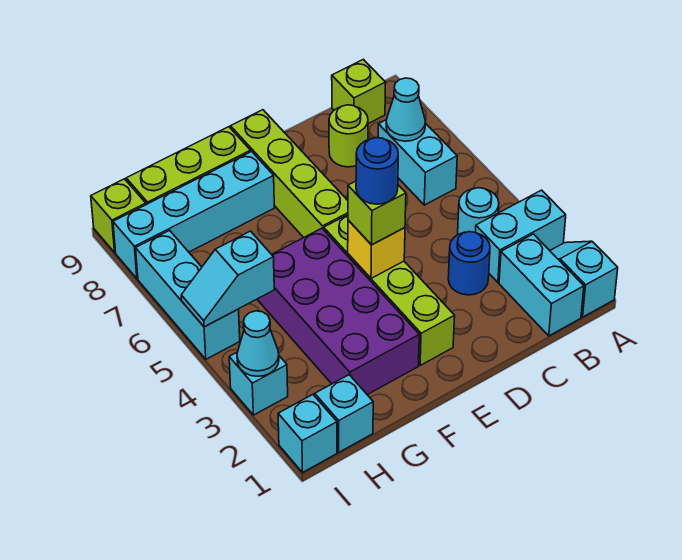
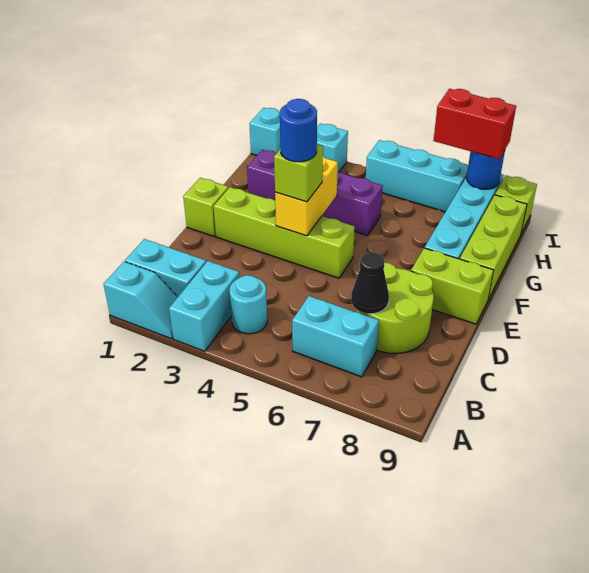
cyan 1x1 cone [386,78,425,141] -> none
lime 1x1 brick [332,59,386,124] -> lime 1x1 brick moved to [183,178,228,237]
blue 1x1 round brick [448,232,490,295] -> blue 1x1 round brick moved to [467,151,505,189]
none -> black 1x1 cone [351,252,389,314]
lime 1x1 round brick [329,105,368,167] -> lime 2x2 round brick [356,263,434,354]
yellow 1x1 brick [348,220,405,278] -> yellow 1x2 brick [275,157,338,236]
lime 1x4 brick [231,110,348,238] -> lime 1x2 brick [411,248,494,324]
purple 2x4 brick [257,228,419,395] -> purple 1x4 brick [247,150,383,235]
cyan 1x1 brick [315,375,373,452] -> none
cyan 1x2 slope [181,231,274,327] -> none
cyan 1x1 cone [237,311,279,376] -> none
none -> red 1x2 brick [433,89,516,159]

